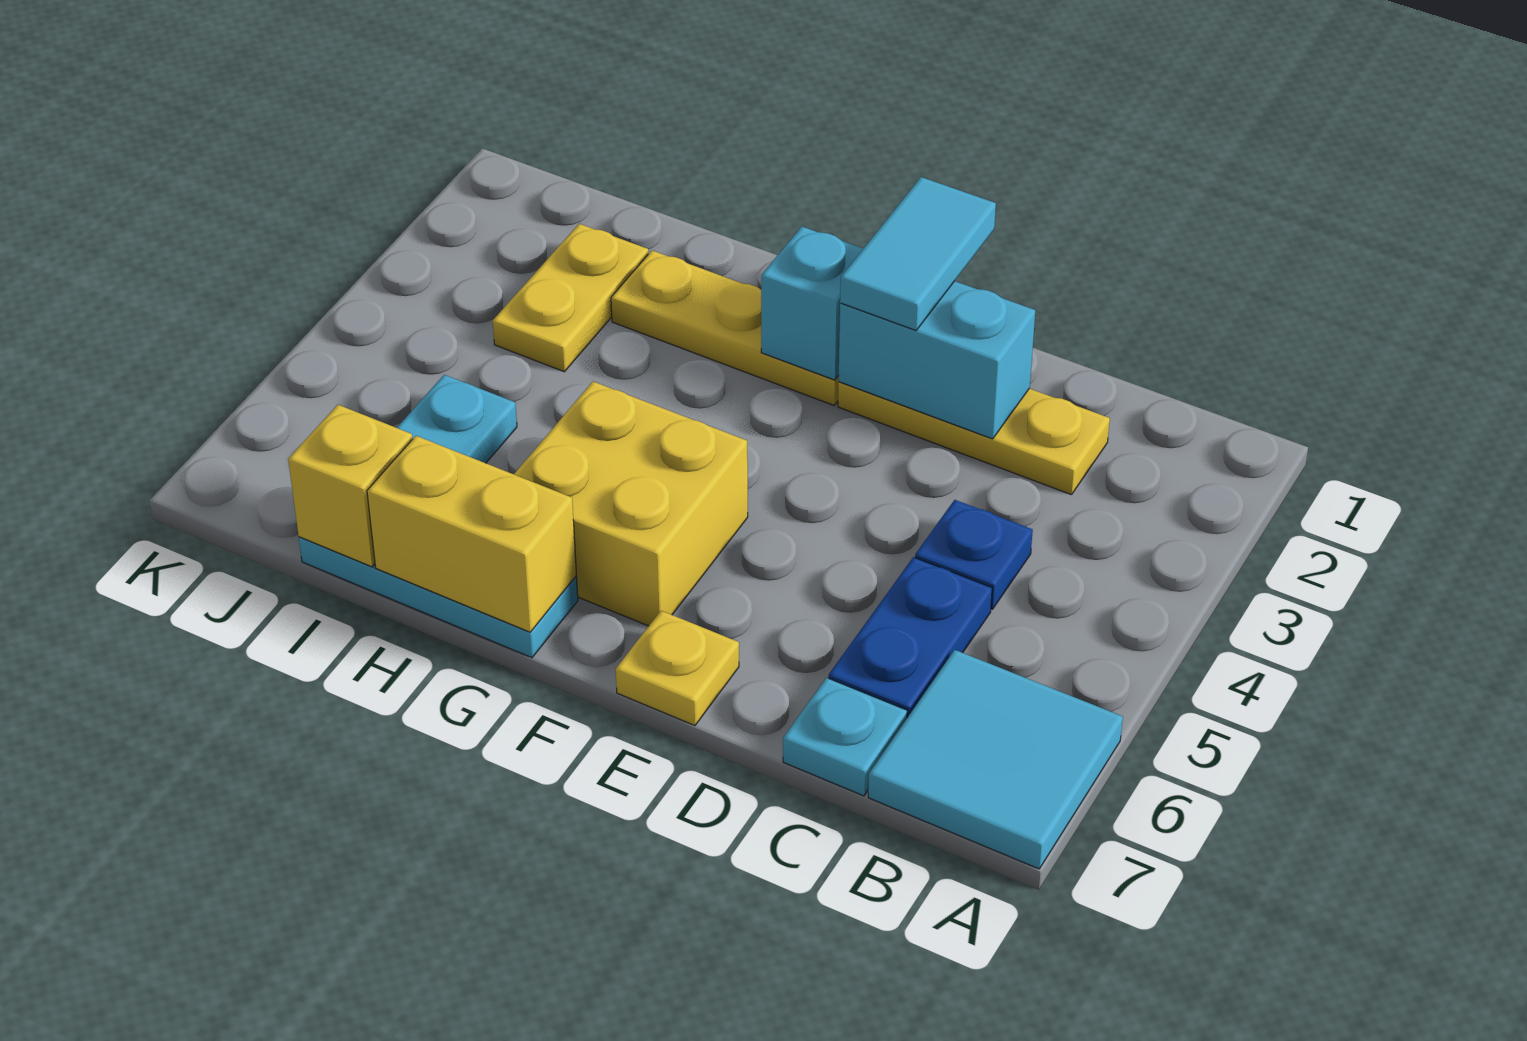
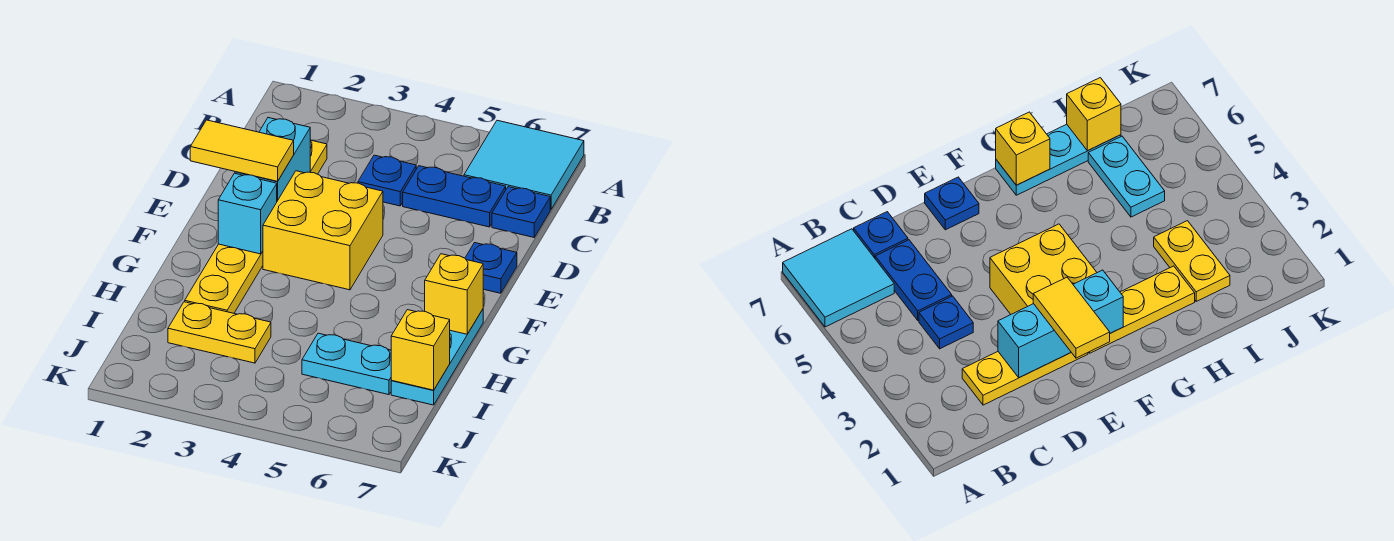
cyan 1x1 plate [783,678,907,796] -> blue 1x1 plate [492,187,550,237]
cyan 1x2 tile [840,177,996,330] -> yellow 1x2 tile [190,120,294,181]
yellow 1x1 plate [616,611,739,726] -> blue 1x1 plate [465,243,517,293]
yellow 2x2 brick [514,382,748,626] -> yellow 2x2 brick moved to [263,171,383,290]
yellow 1x2 brick [367,436,576,632] -> yellow 1x1 brick [425,254,483,334]

